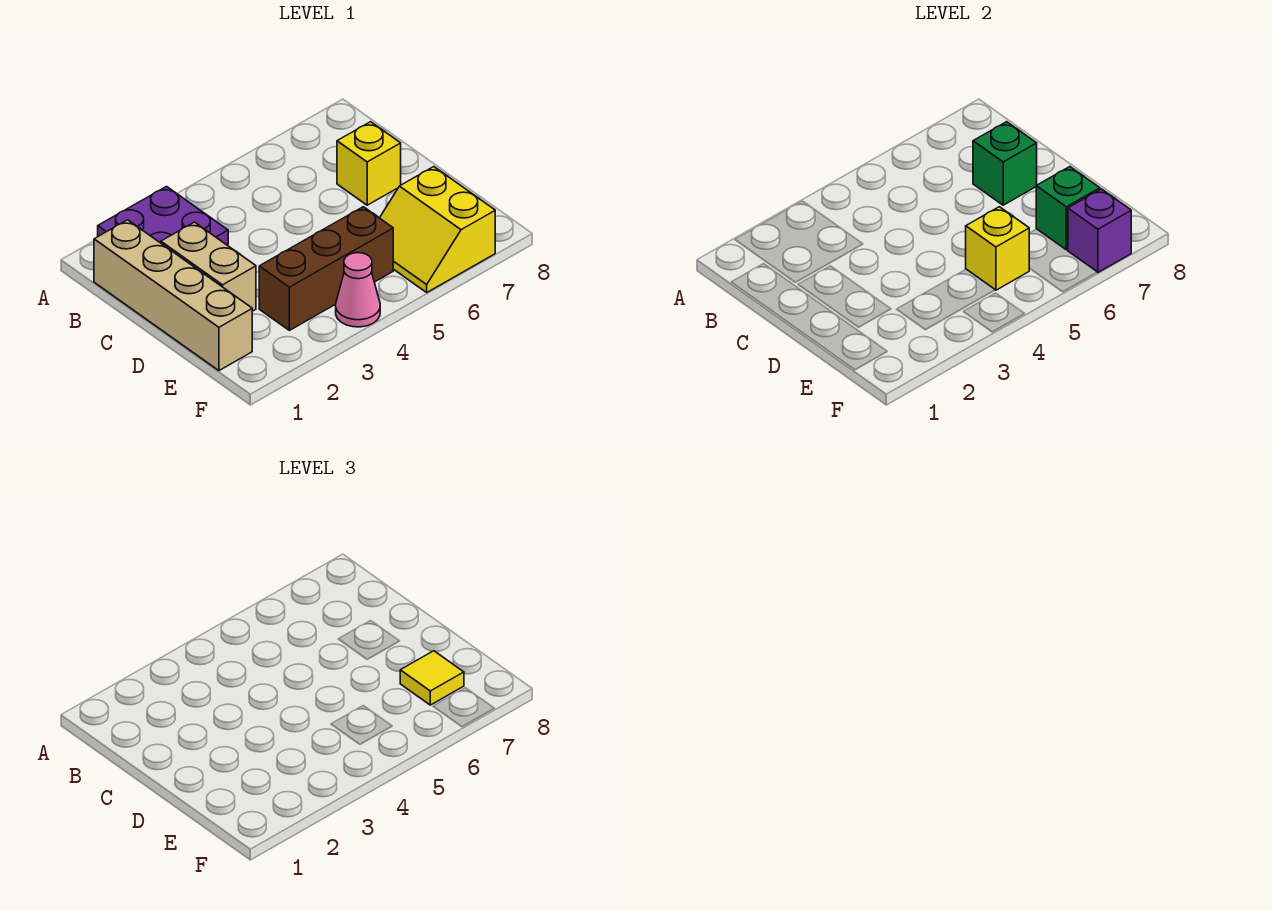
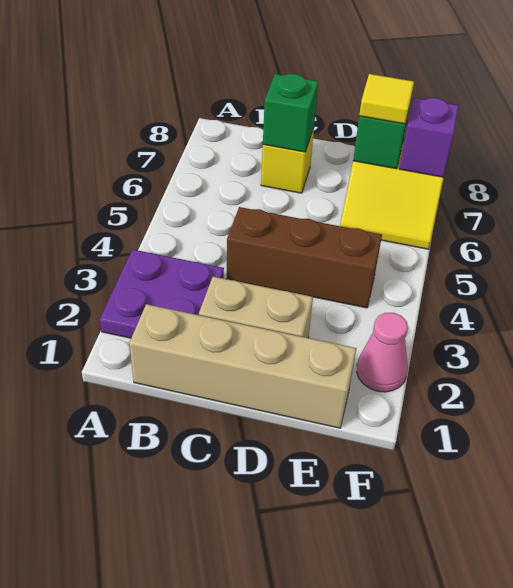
brown 1x3 brick [259,207,393,330] -> brown 1x3 brick turned to [227,207,382,308]
yellow 1x1 brick [966,207,1029,290] -> none
pink 1x1 cone [336,253,380,327] -> pink 1x1 cone moved to [357,313,408,392]

